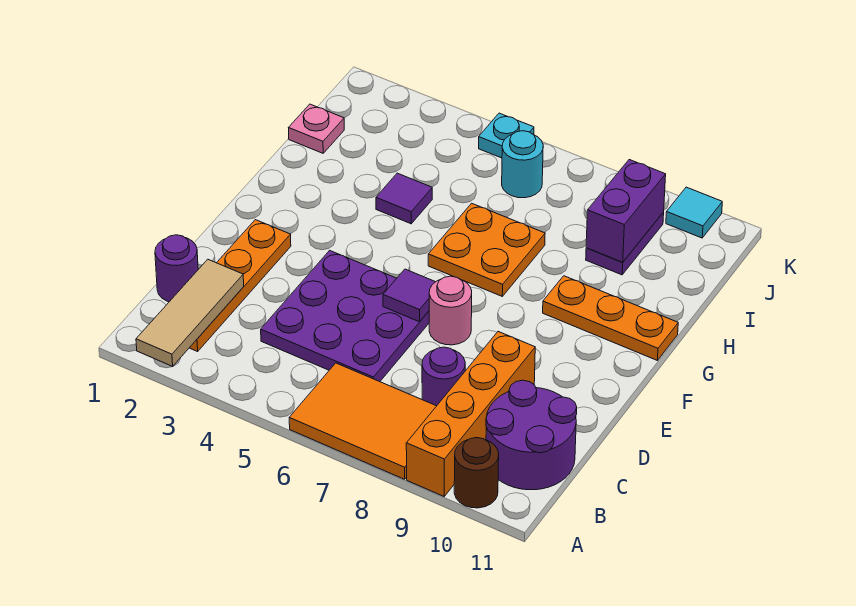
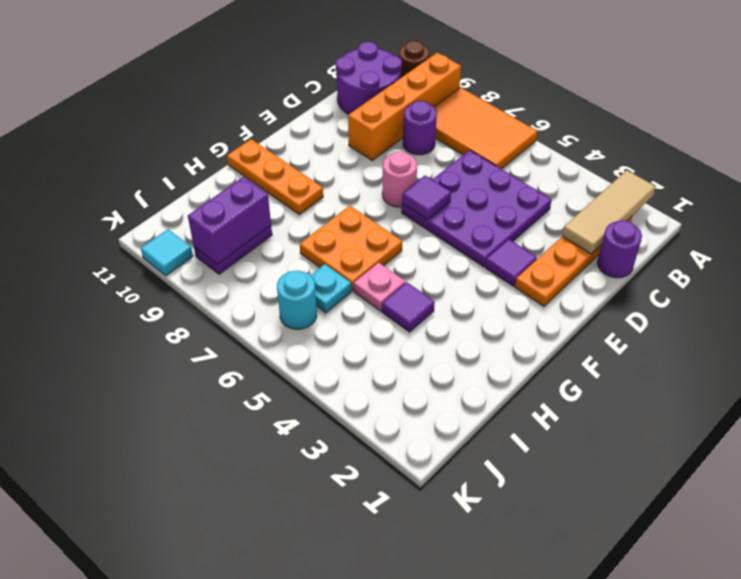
none -> purple 1x1 tile [485,239,537,286]
pink 1x1 plate [289,104,344,153] -> pink 1x1 plate moved to [354,263,405,311]
cyan 1x1 plate [479,113,534,158] -> cyan 1x1 plate moved to [310,264,351,313]

